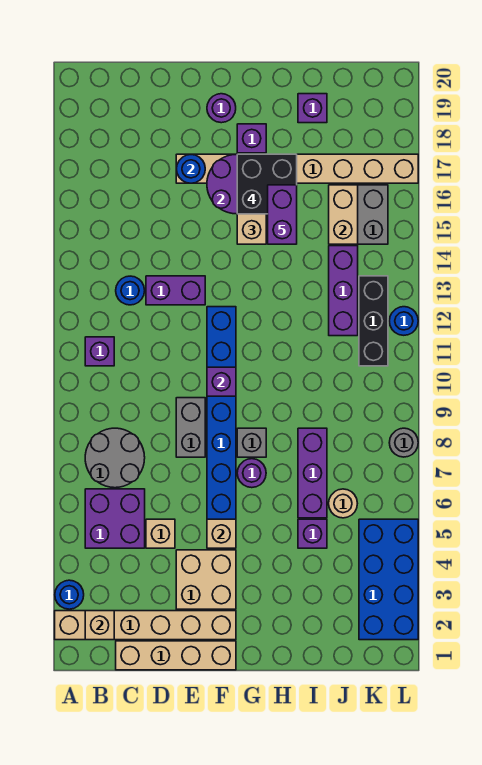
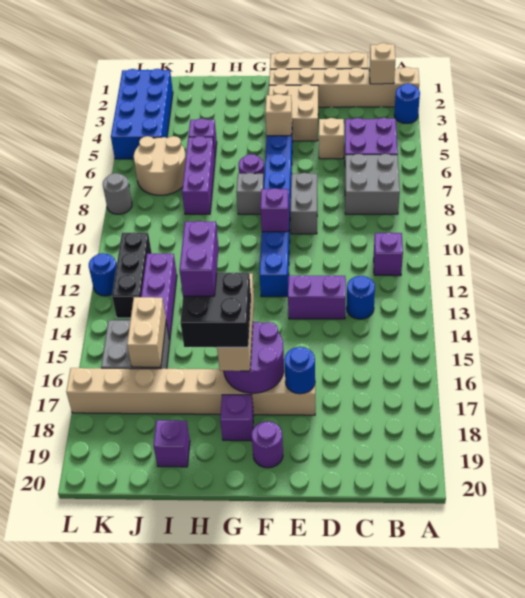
grey 2x2 round brick [85,428,145,488] -> grey 2x2 brick [345,154,400,214]
tan 1x1 round brick [329,489,357,518] -> tan 2x2 round brick [134,136,186,195]

